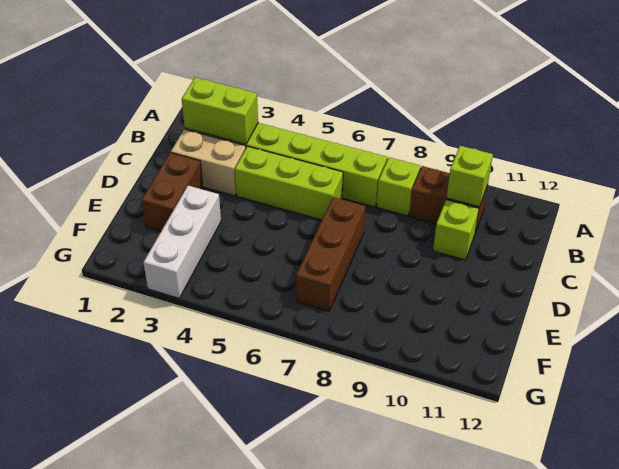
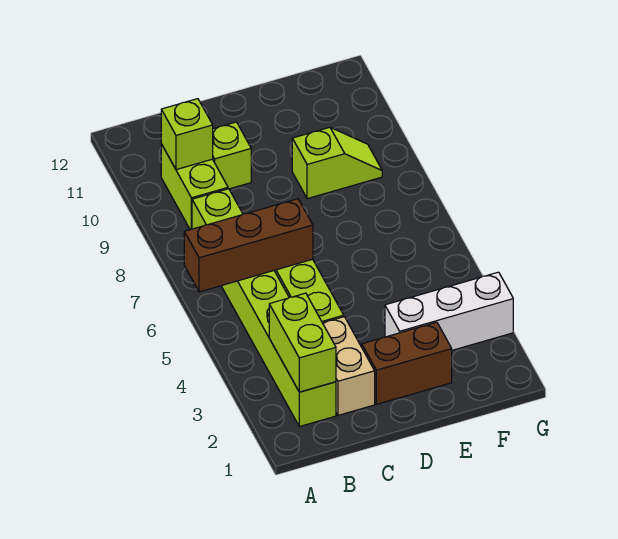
brown 1x2 brick [410,166,488,233] -> lime 1x2 brick [161,144,228,230]
brown 1x3 brick [296,197,365,311] -> brown 1x3 brick moved to [184,199,313,292]
none -> lime 1x2 slope [292,127,382,199]

